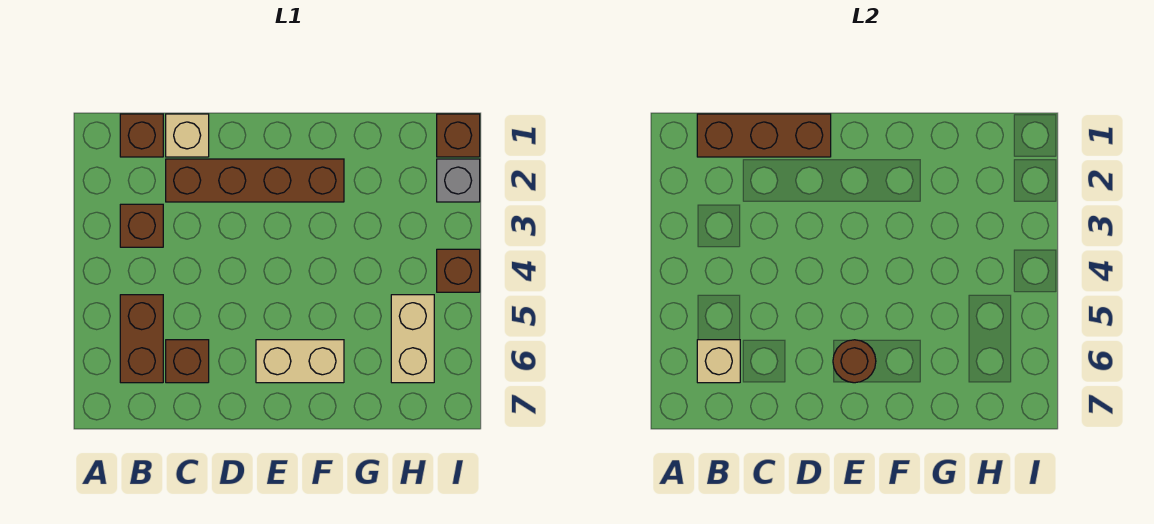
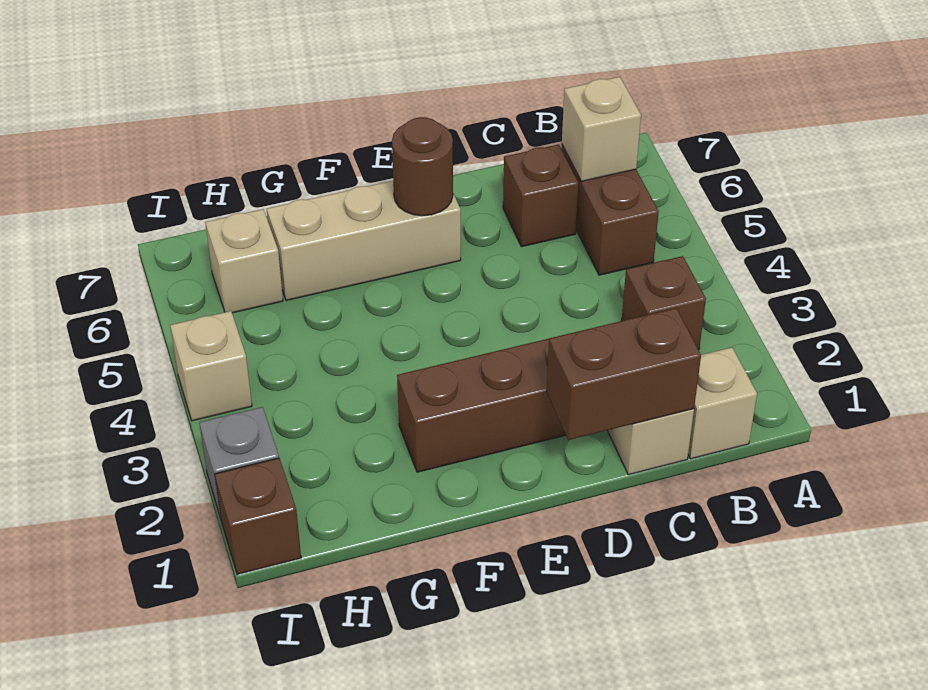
brown 1x1 brick [120,114,163,157] -> tan 1x1 brick [688,347,757,459]
brown 1x3 brick [697,114,831,157] -> brown 1x2 brick [547,308,701,440]
tan 1x2 brick [256,340,344,383] -> tan 1x3 brick [267,181,461,301]
tan 1x2 brick [391,295,434,383] -> tan 1x1 brick [205,209,283,313]
brown 1x1 brick [437,249,480,292] -> tan 1x1 brick [170,311,252,421]

